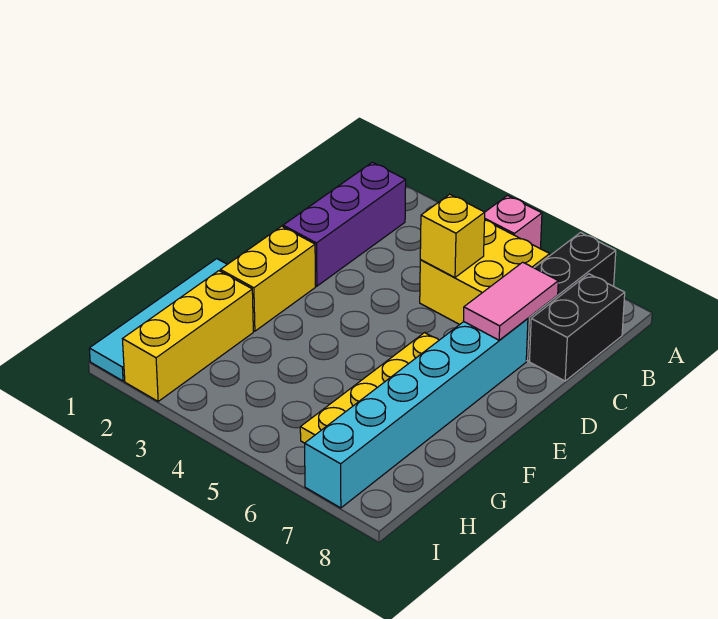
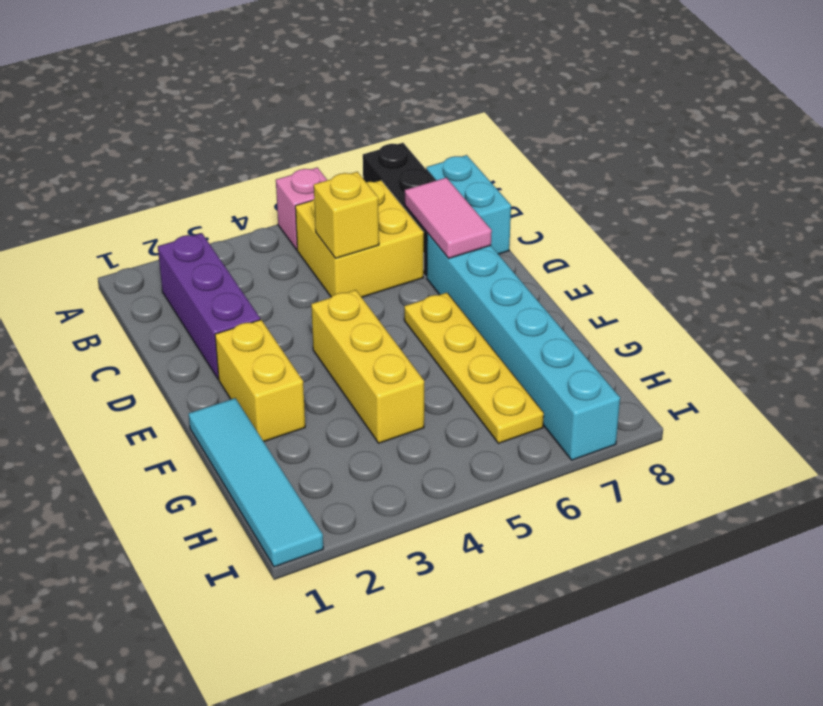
black 1x2 brick [529,274,625,381] -> cyan 1x2 brick [426,155,511,254]
yellow 1x3 brick [123,271,253,401] -> yellow 1x3 brick moved to [311,290,424,443]

